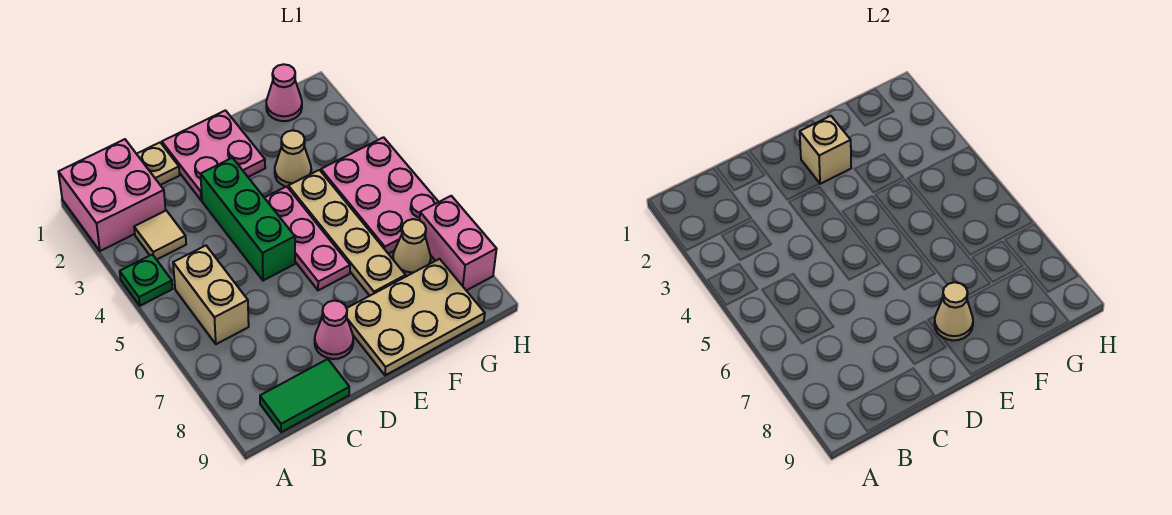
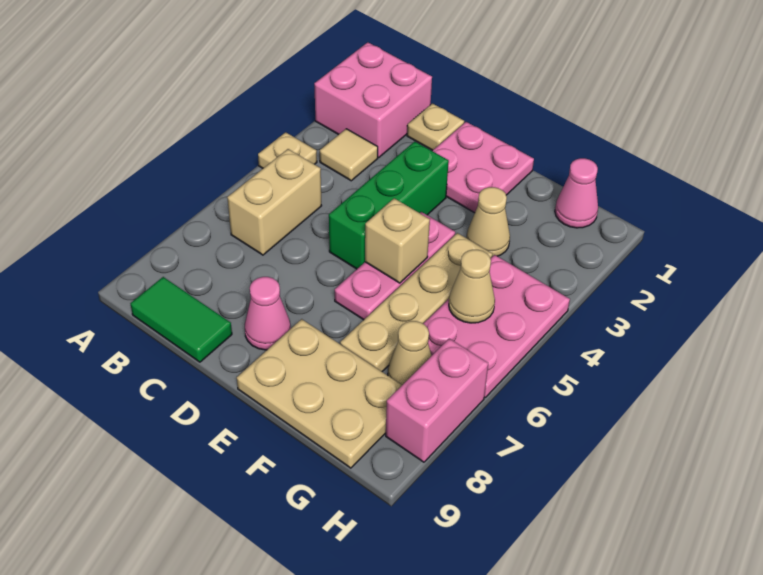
green 1x1 plate [120,254,173,306] -> tan 1x1 plate [258,132,317,168]
tan 1x1 brick [800,116,851,184] -> tan 1x1 brick moved to [365,198,430,283]
tan 1x1 cone [934,282,973,340] -> tan 1x1 cone moved to [449,250,495,323]

